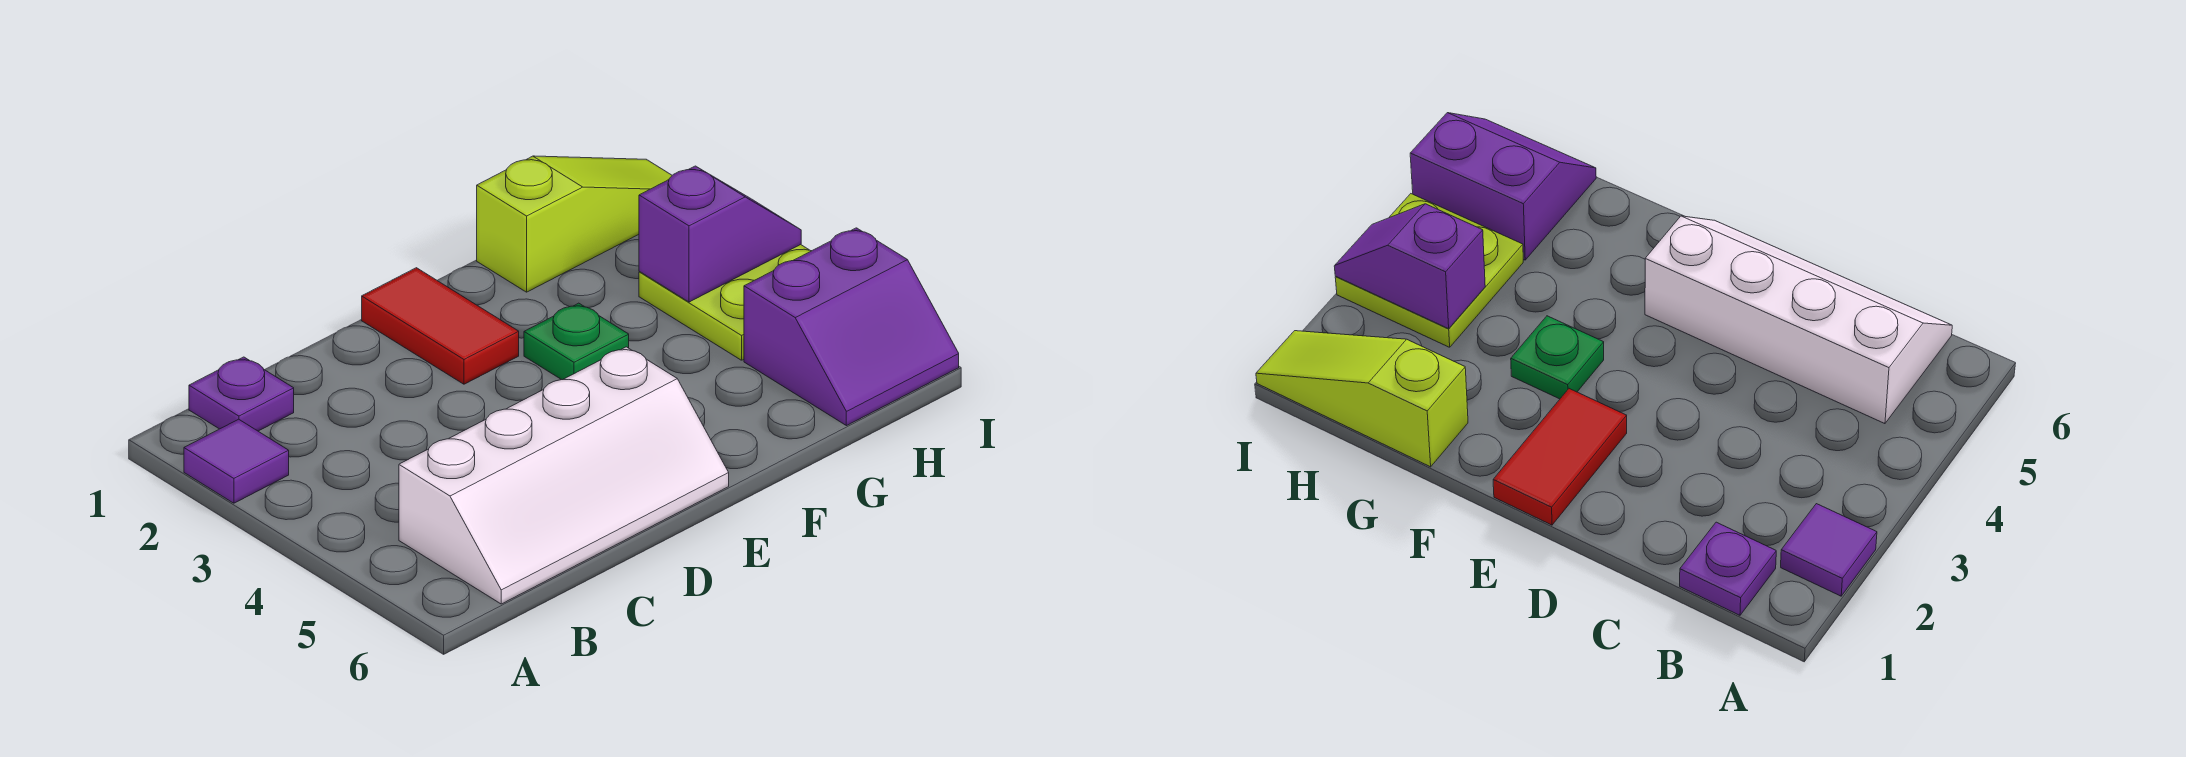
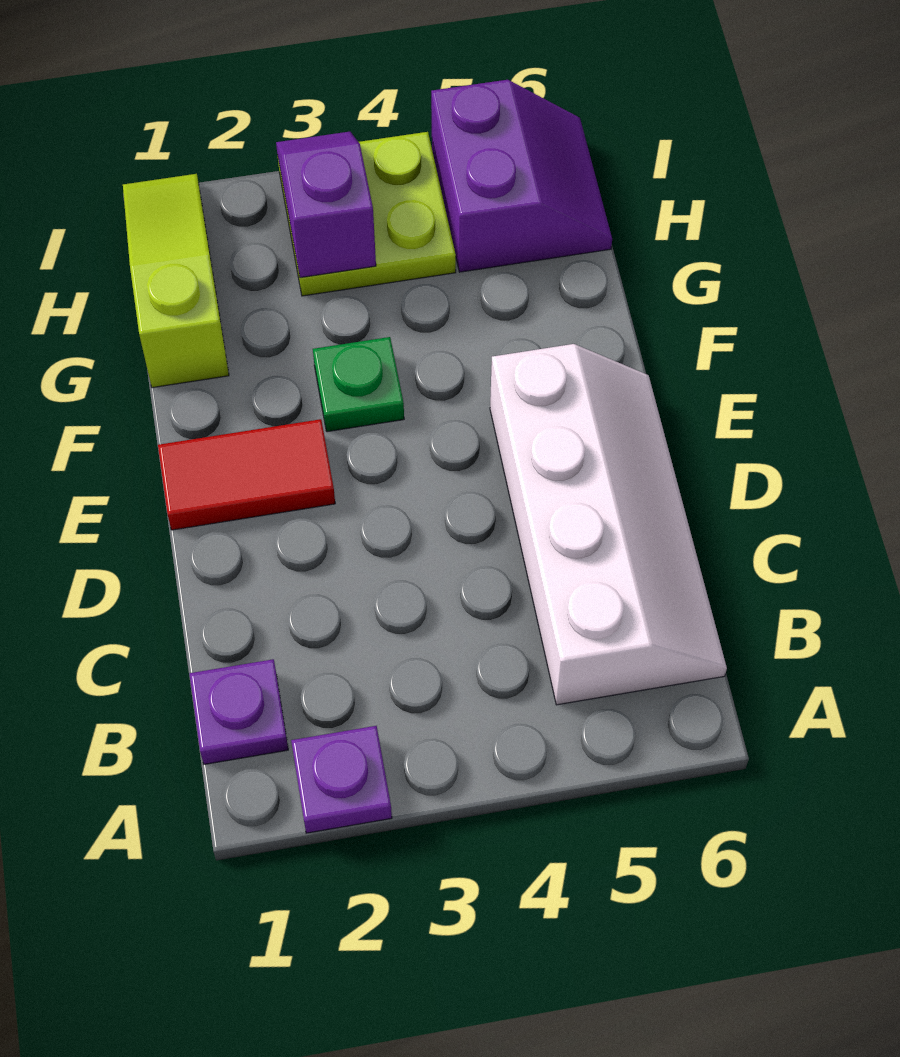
purple 1x1 tile [184,419,289,503] -> purple 1x1 plate [291,726,392,833]

